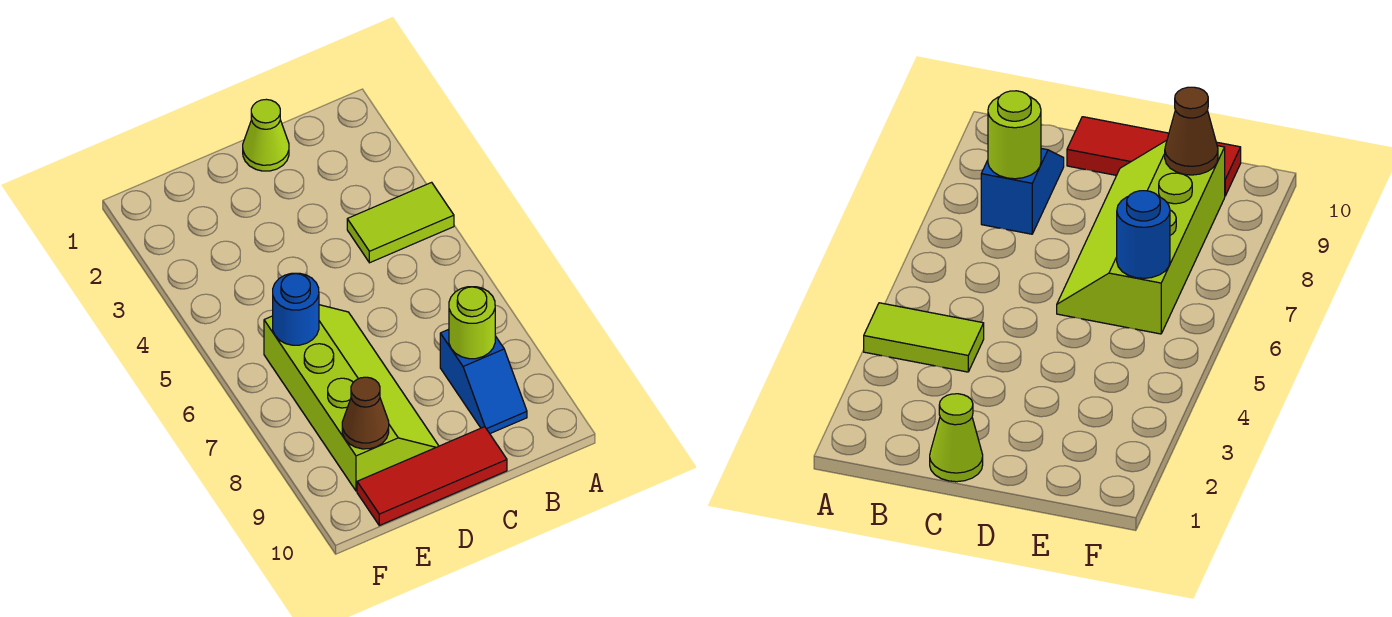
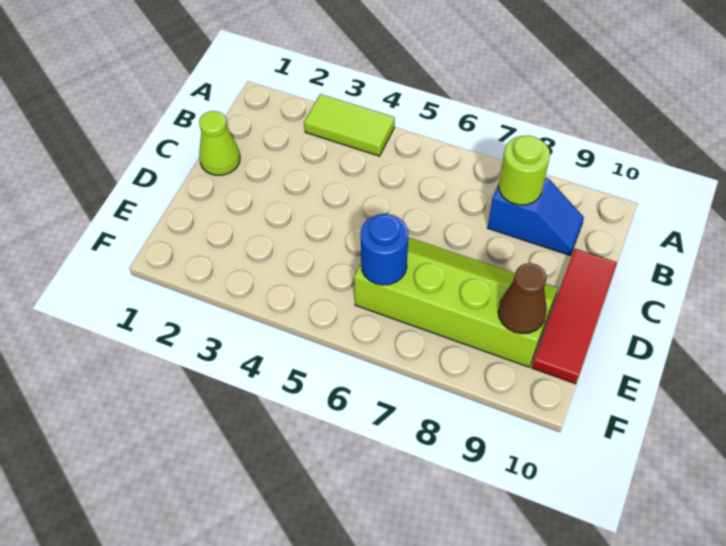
lime 1x2 tile [347,182,454,263] -> lime 1x2 tile turned to [304,94,395,156]

